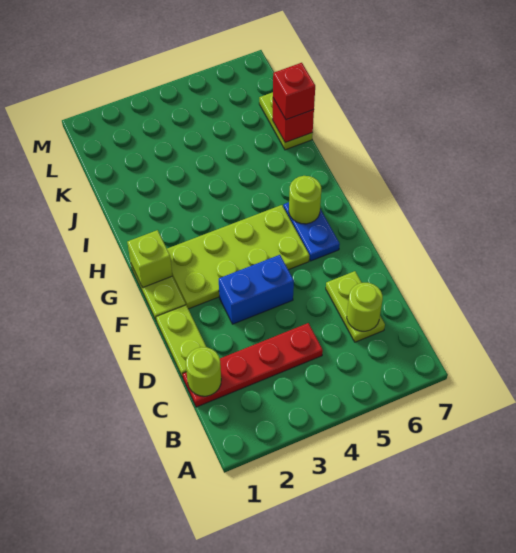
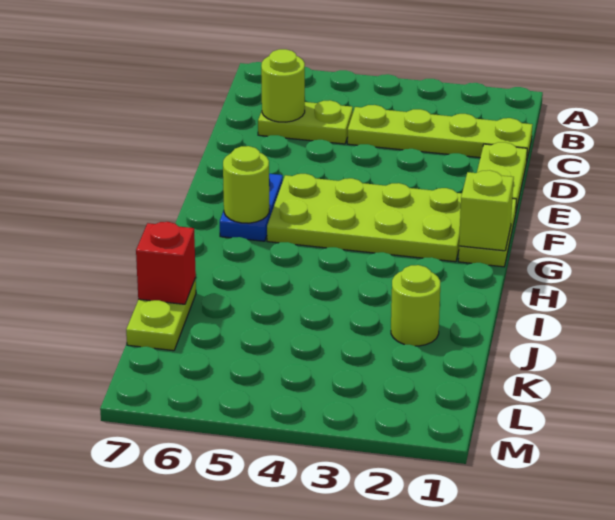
red 1x4 plate [183,323,323,407] -> lime 1x4 plate [347,105,533,159]
lime 1x1 round brick [186,347,221,396] -> lime 1x1 round brick moved to [391,265,440,346]
lime 1x2 plate [326,271,385,342] -> lime 1x2 plate turned to [258,100,353,144]
blue 1x2 brick [219,255,294,324] -> none
red 1x1 brick [273,63,315,120] -> none

